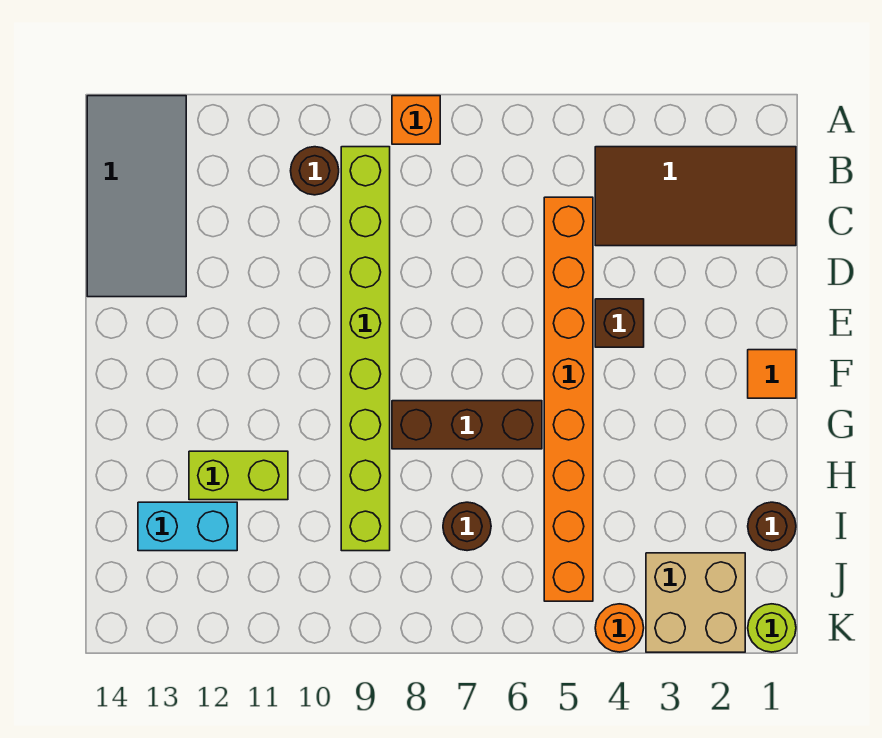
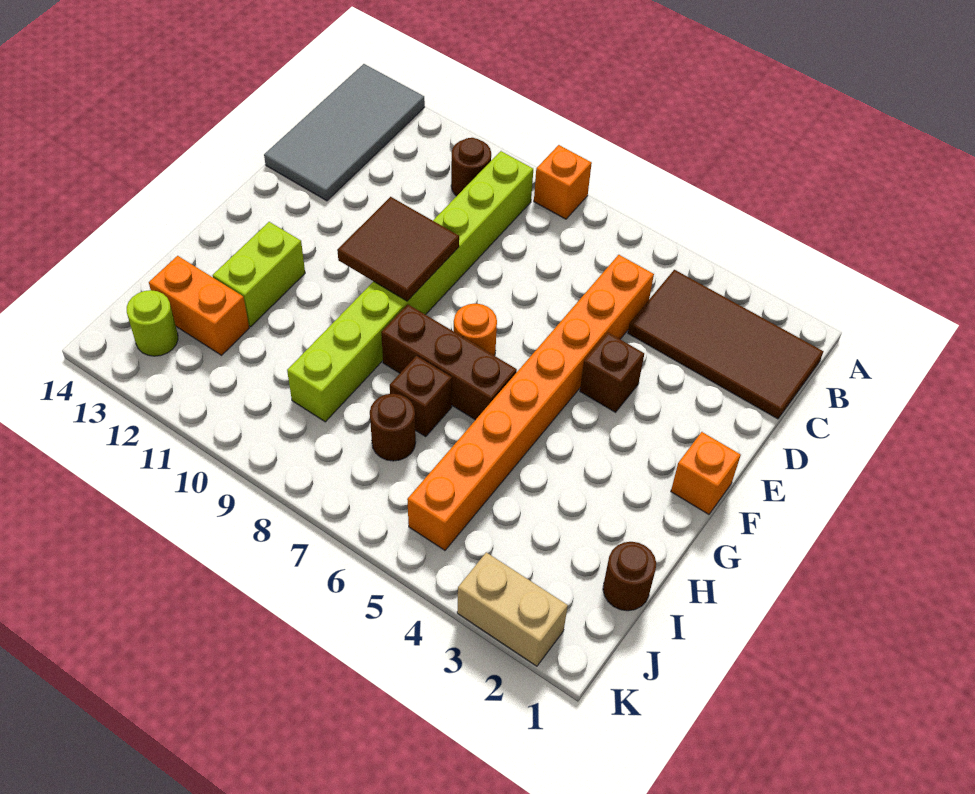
none -> brown 2x2 tile [337,197,459,301]
orange 1x1 tile [748,350,796,398] -> orange 1x1 brick [671,432,741,514]
none -> brown 1x1 brick [390,356,452,436]
lime 1x2 brick [189,451,288,500] -> lime 1x2 brick turned to [213,222,305,327]
cyan 1x2 brick [138,502,237,551] -> orange 1x2 brick [149,256,249,355]
tan 2x2 brick [646,553,745,652] -> tan 1x2 brick [457,552,568,666]
lime 1x1 round brick [748,604,796,652] -> lime 1x1 round brick moved to [127,290,178,356]
orange 1x1 round brick [595,604,644,652] -> orange 1x1 round brick moved to [454,304,497,356]

